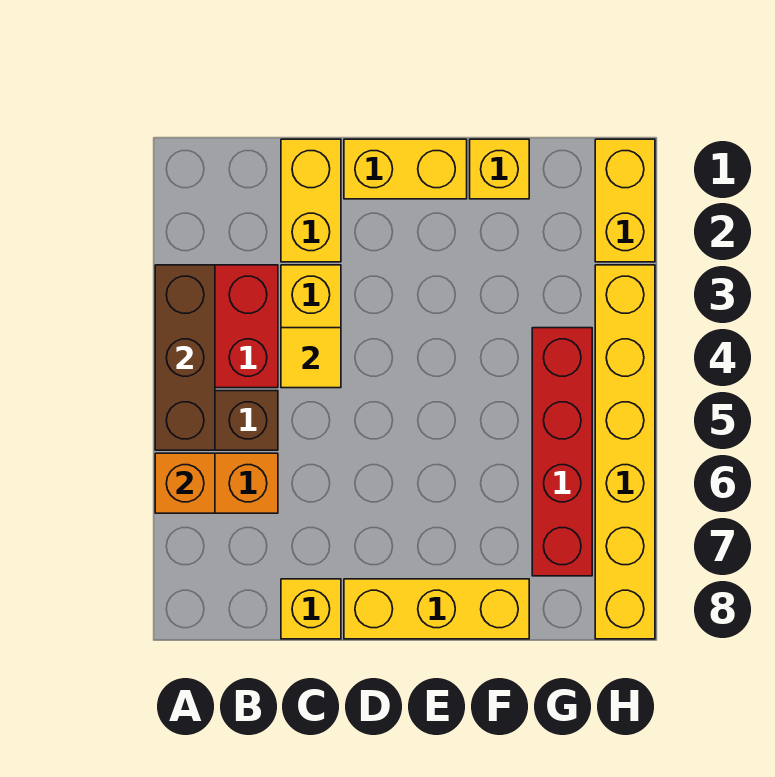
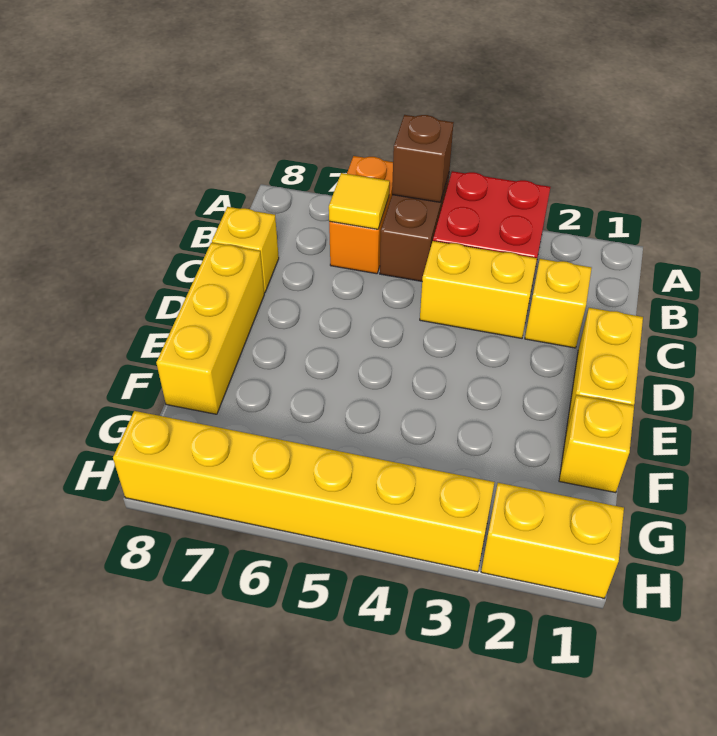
brown 1x3 brick [155,265,215,450] -> brown 1x1 brick [392,115,454,202]
orange 1x1 brick [155,453,215,513] -> none
yellow 1x2 brick [281,139,341,262] -> yellow 1x1 brick [525,259,592,348]
yellow 1x1 tile [281,328,341,388] -> yellow 1x1 tile moved to [329,173,390,229]
red 1x4 brick [532,328,592,576] -> none

